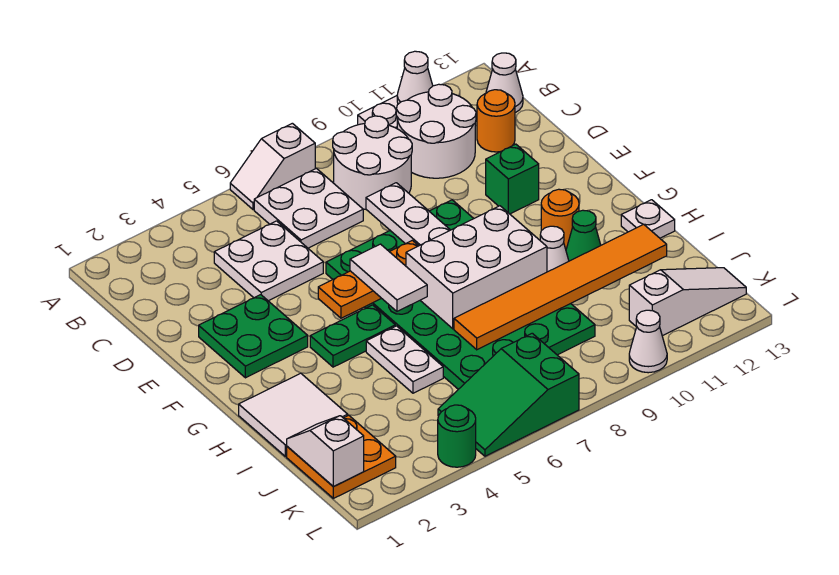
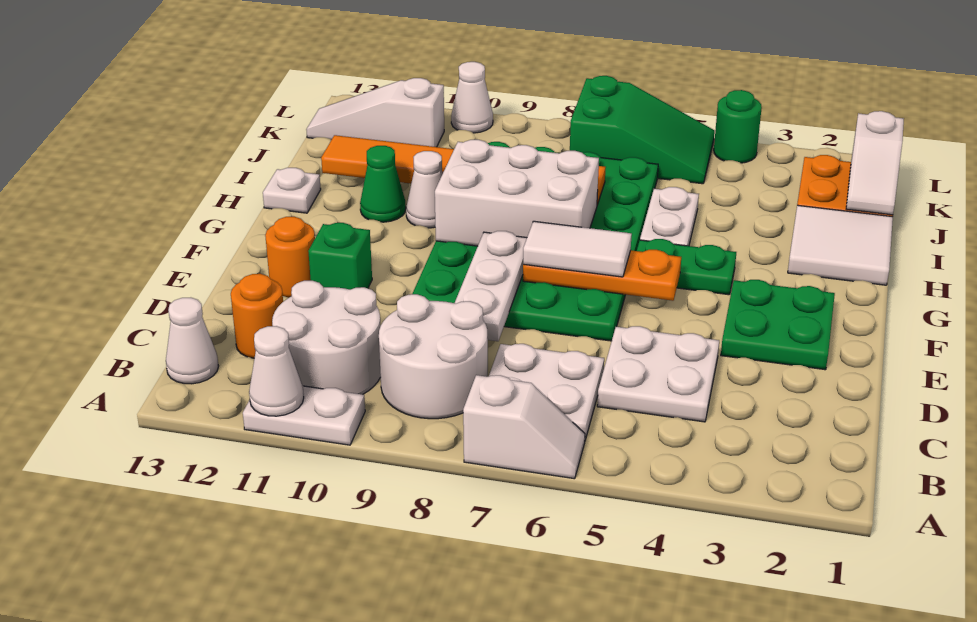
white 1x2 tile [350,244,427,311] -> white 1x2 tile turned to [523,221,632,277]
orange 1x1 round brick [541,189,579,249] -> orange 1x1 round brick moved to [265,217,315,298]

